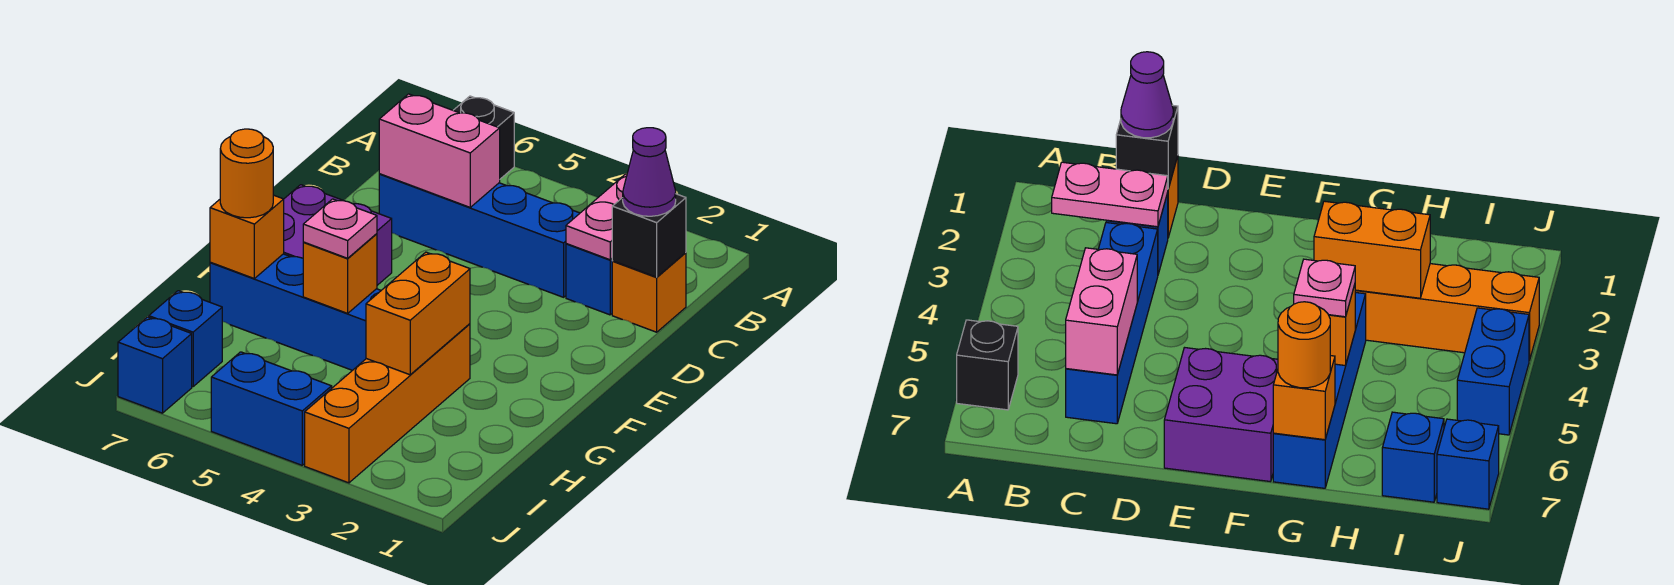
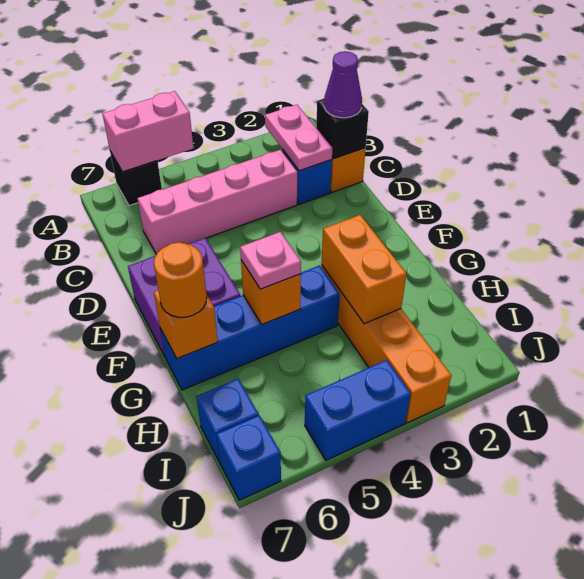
blue 1x4 brick [379,174,580,297] -> pink 1x4 brick [137,150,297,254]
pink 1x2 brick [379,94,500,207] -> pink 1x2 brick moved to [102,91,193,172]

